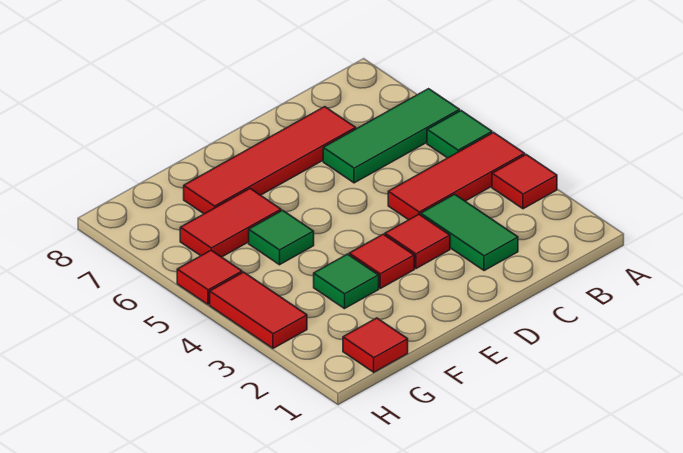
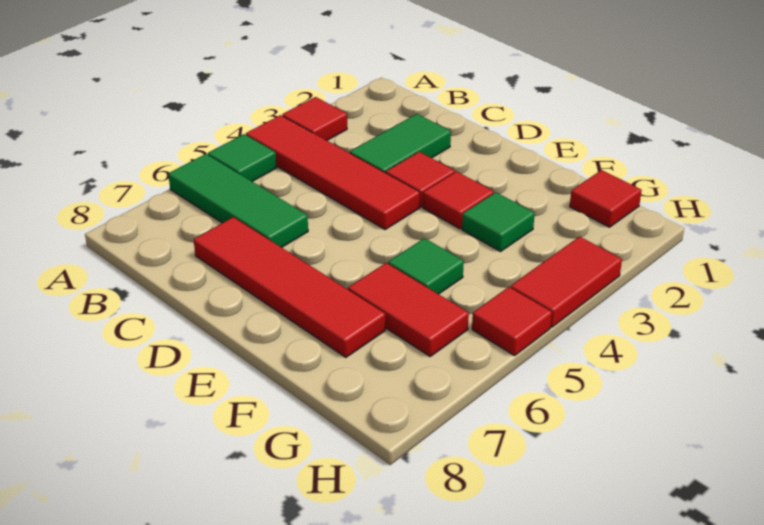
red 1x3 tile [388,132,525,220] -> red 1x4 tile [246,115,420,230]

